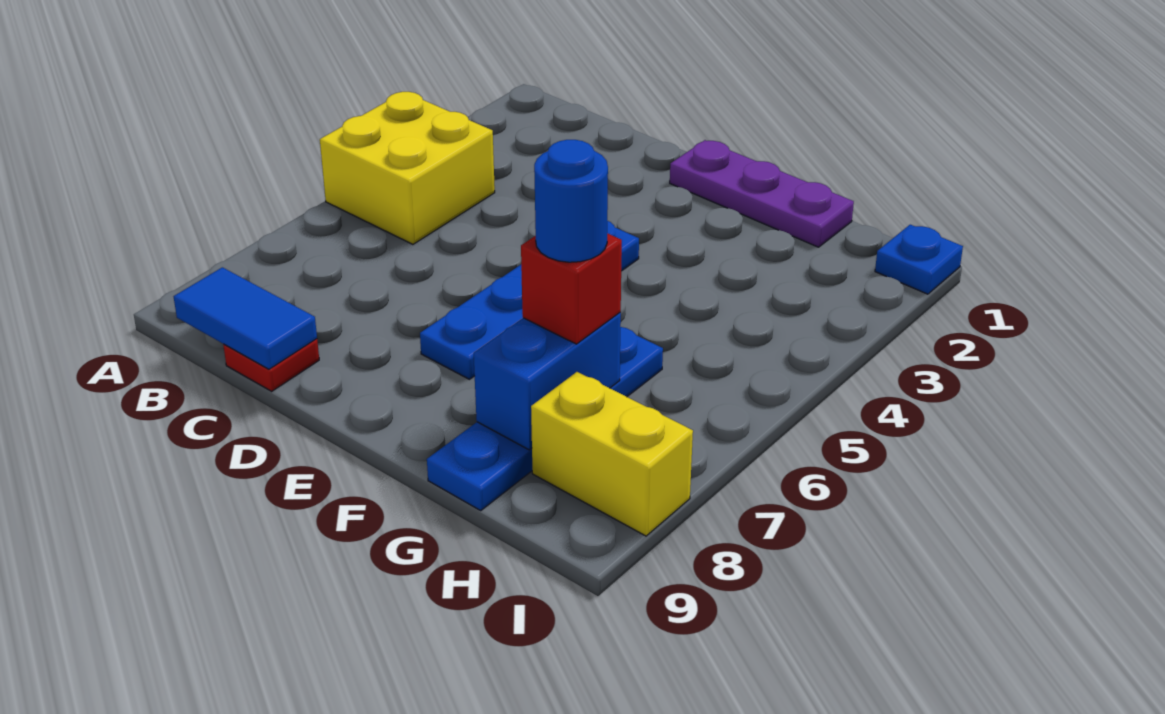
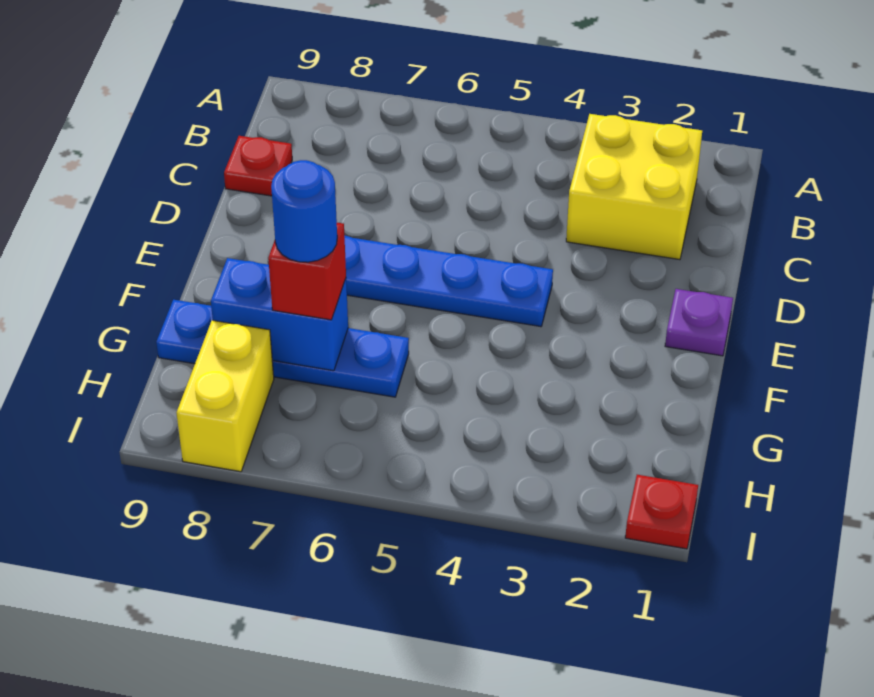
yellow 2x2 brick [320,92,495,244] -> yellow 2x2 brick moved to [566,114,702,260]
blue 1x2 tile [174,267,317,369] -> none
purple 1x3 plate [670,140,854,247] -> purple 1x1 plate [665,289,733,356]
blue 1x1 plate [875,225,963,294] -> red 1x1 plate [625,475,698,549]

